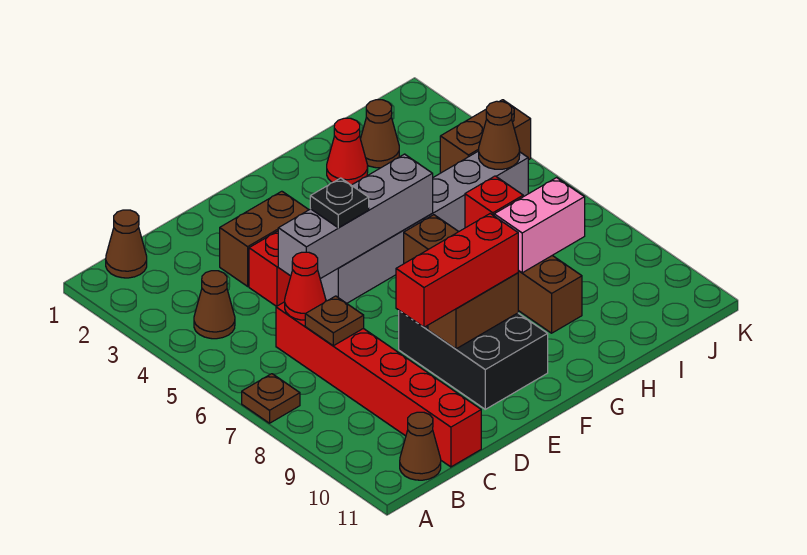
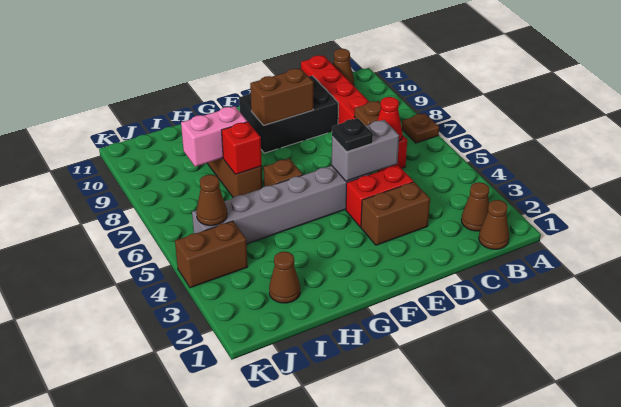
brown 1x1 cone [194,271,235,339] -> brown 1x1 cone moved to [461,182,489,231]
grey 1x4 brick [278,154,433,279] -> grey 1x2 brick [332,120,399,181]
red 1x3 brick [396,214,518,327] -> none
black 2x3 brick [399,311,548,409] -> black 2x3 brick turned to [239,76,338,153]
red 1x1 cone [327,118,368,185] -> none

